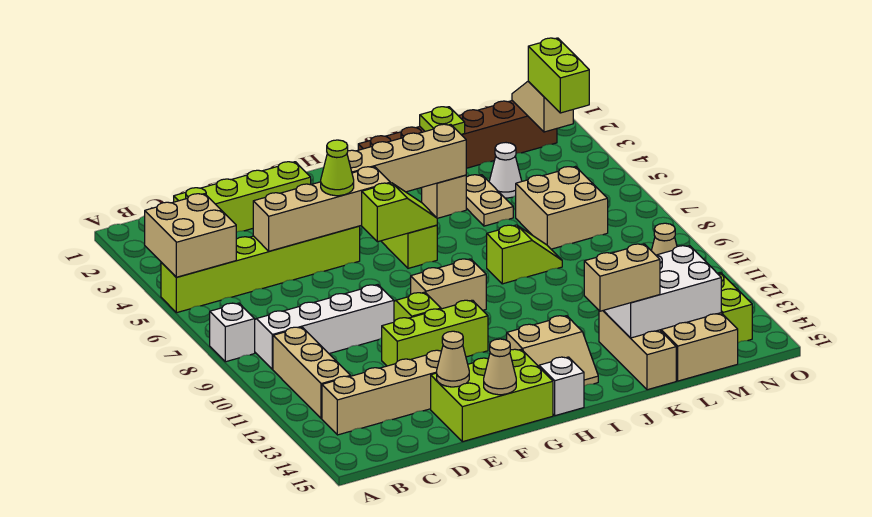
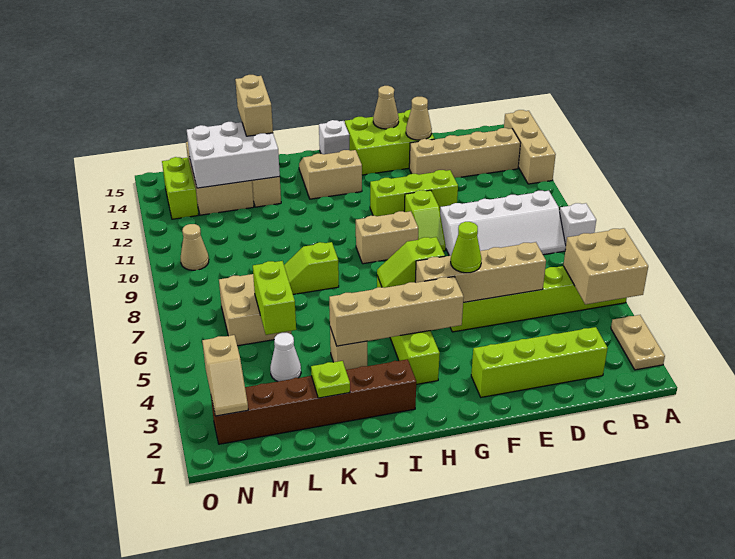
tan 1x3 brick [273,327,350,419] -> tan 1x3 brick moved to [504,110,556,184]
tan 1x2 brick [584,244,660,311] -> tan 1x2 brick turned to [235,75,273,136]
tan 1x2 plate [466,175,513,226] -> tan 1x2 plate moved to [611,315,665,370]
lime 1x2 brick [528,38,589,113] -> lime 1x2 brick moved to [253,261,296,335]

